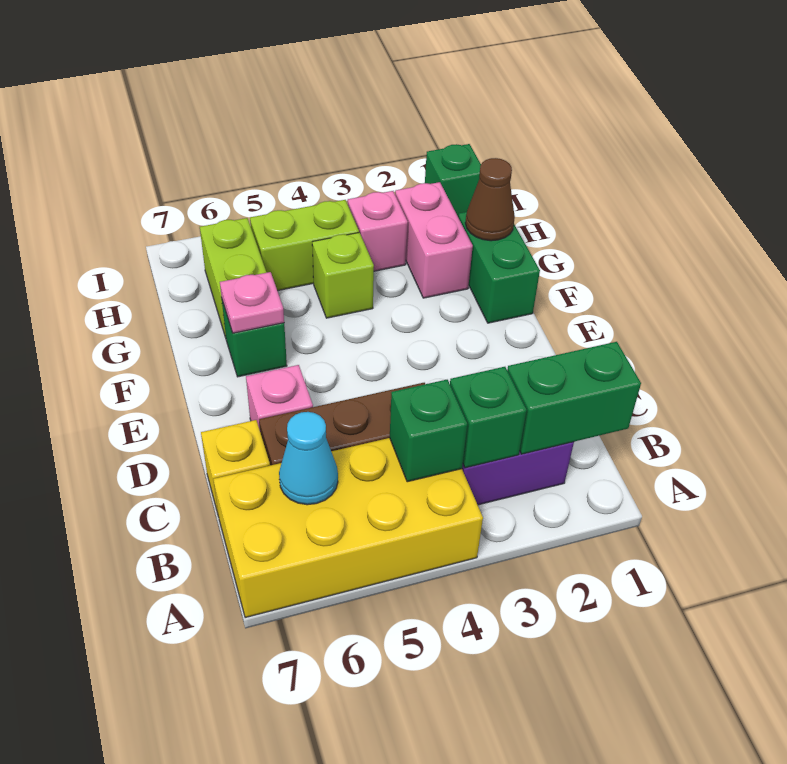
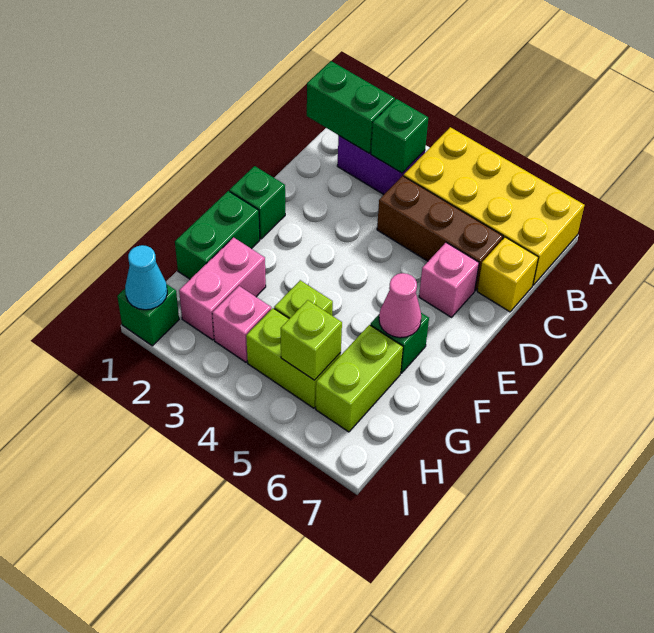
green 1x1 brick [390,380,467,482] -> green 1x1 brick moved to [229,166,285,239]
cyan 1x1 cone [279,412,338,505] -> cyan 1x1 cone moved to [125,245,167,310]
pink 1x1 plate [220,272,284,333] -> pink 1x1 cone [379,273,421,338]
brown 1x1 cone [465,158,515,241] -> none
none -> lime 1x1 brick [281,300,342,380]

